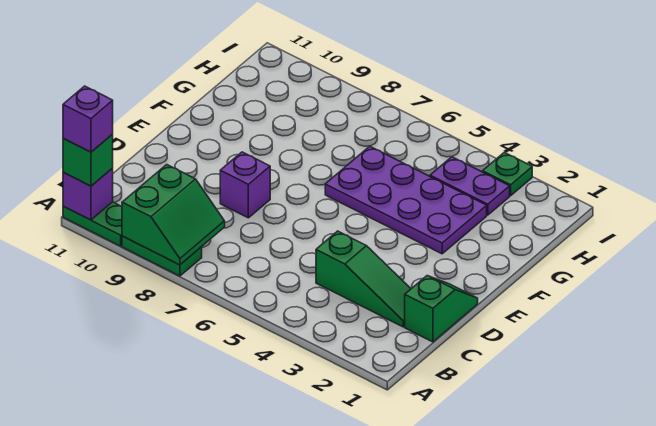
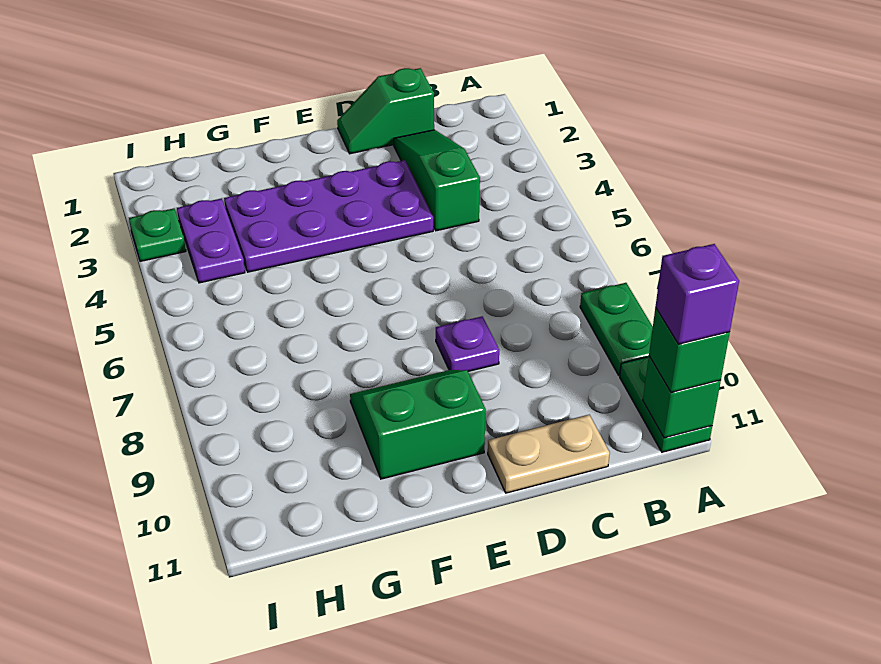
green 2x2 slope [122,165,225,265] -> green 2x2 slope moved to [350,370,486,479]
purple 1x1 brick [63,168,113,220] -> green 1x1 brick [643,356,721,438]
none -> tan 1x2 plate [488,415,610,493]
purple 1x1 brick [220,152,270,218] -> purple 1x1 plate [436,316,499,371]
purple 2x4 plate [325,146,487,254] -> purple 2x4 plate turned to [224,160,433,272]

